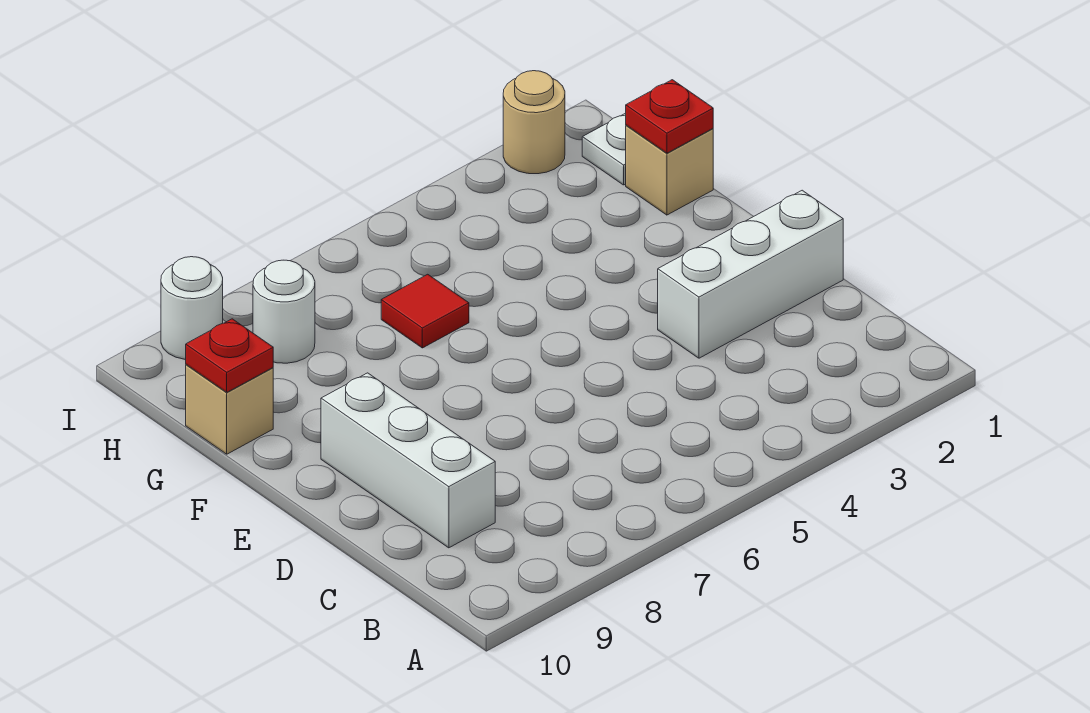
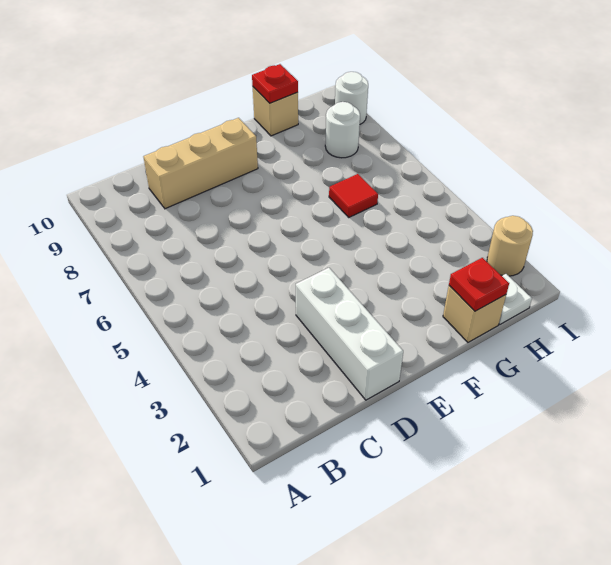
white 1x3 brick [321,373,495,548] -> tan 1x3 brick [143,118,258,209]

